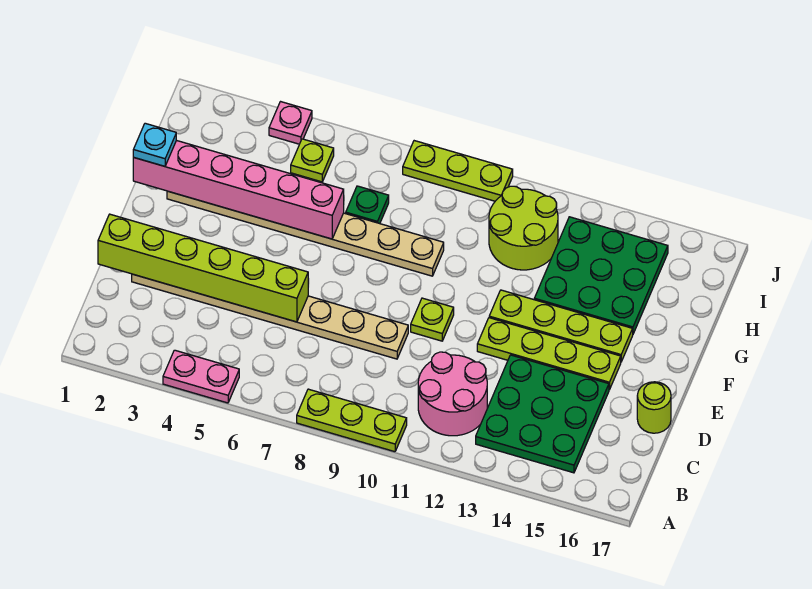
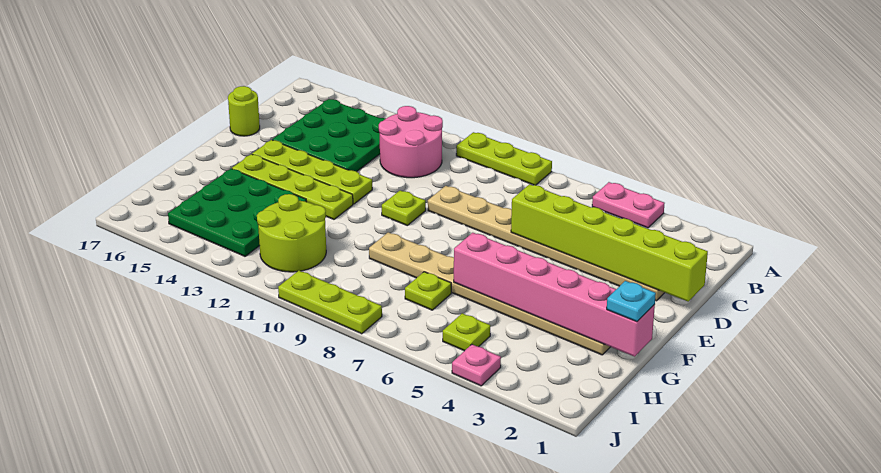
green 1x1 plate [346,186,389,224] -> lime 1x1 plate [405,272,451,310]

